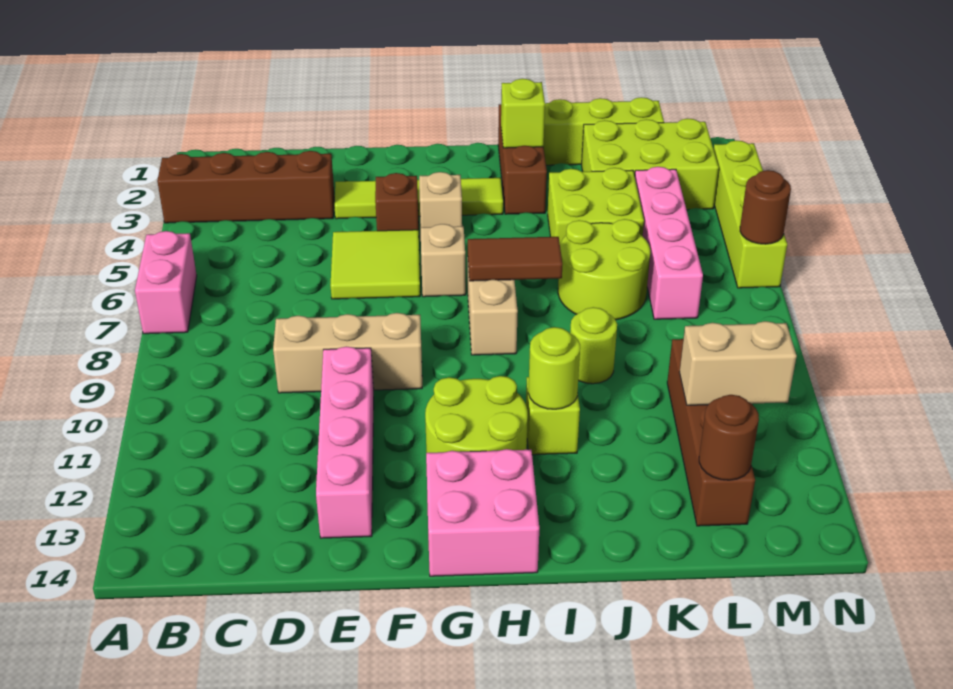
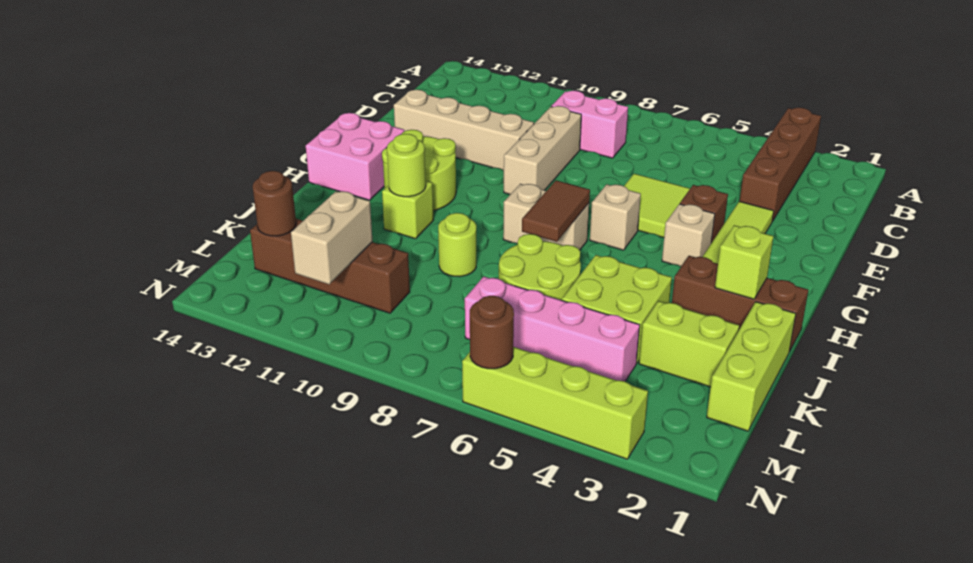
pink 1x2 brick [135,231,197,334] -> pink 1x2 brick moved to [551,91,628,158]
pink 1x4 brick [316,346,374,538] -> tan 1x4 brick [394,90,534,170]
lime 2x3 brick [582,119,719,210] -> lime 1x2 brick [639,301,739,387]

